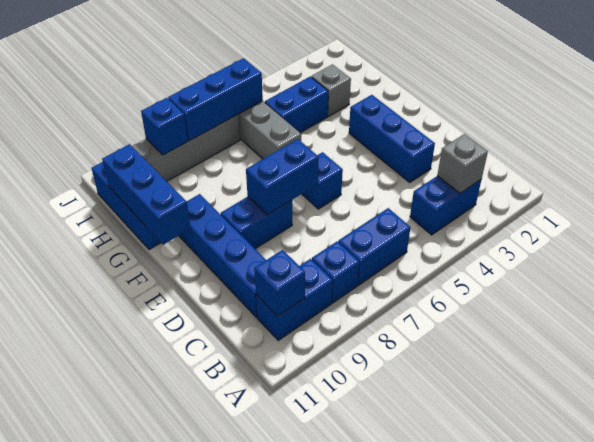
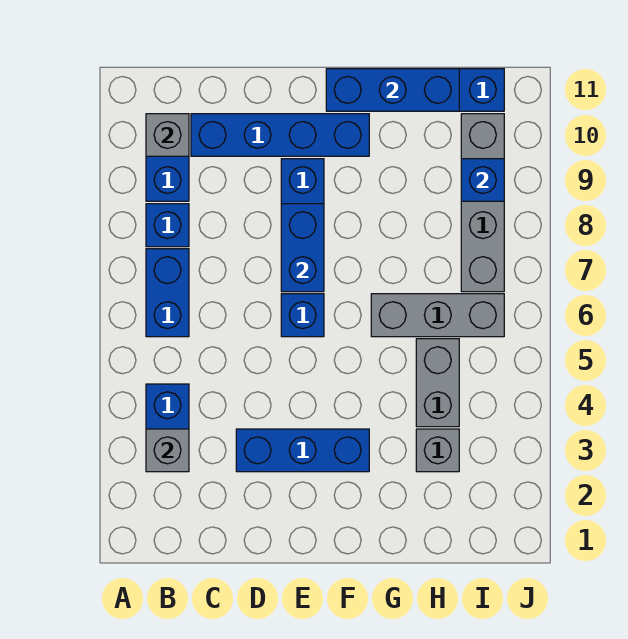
blue 1x1 brick [254,250,305,316] -> grey 1x1 brick [146,114,189,156]
blue 1x2 brick [265,77,328,133] -> grey 1x2 brick [416,339,459,427]
blue 1x3 brick [168,58,263,141] -> none

